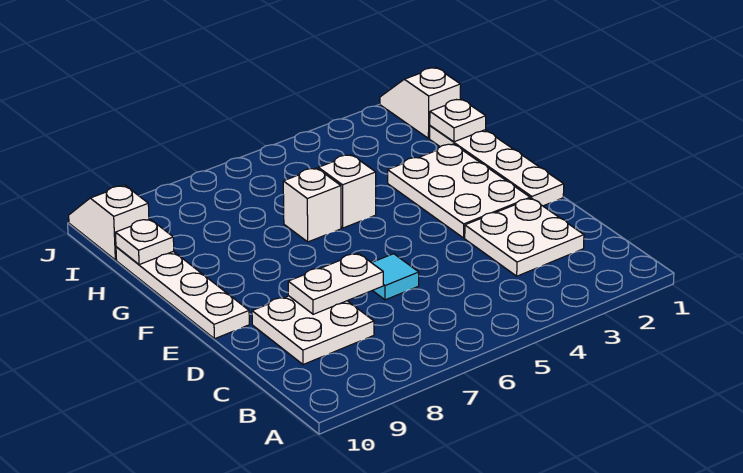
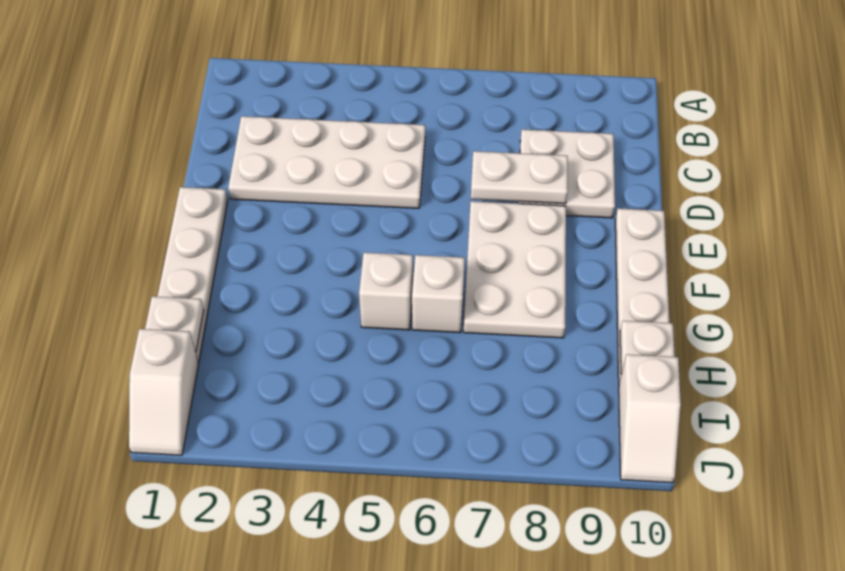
white 2x2 plate [465,198,584,276] -> white 2x4 plate [228,116,425,208]
cyan 1x1 tile [372,254,419,300] -> none
white 2x3 plate [388,144,530,238] -> white 2x3 plate moved to [464,201,566,338]

